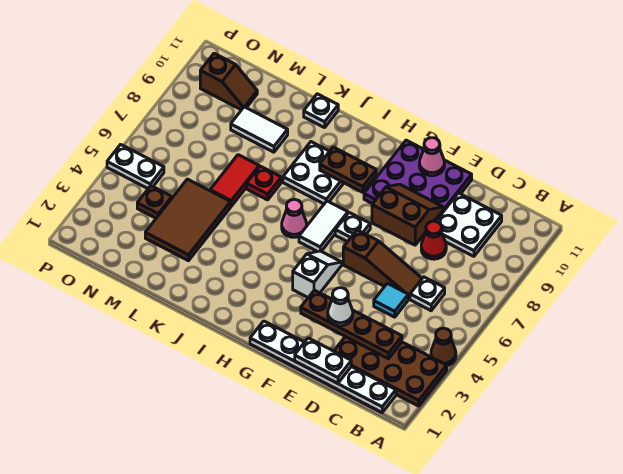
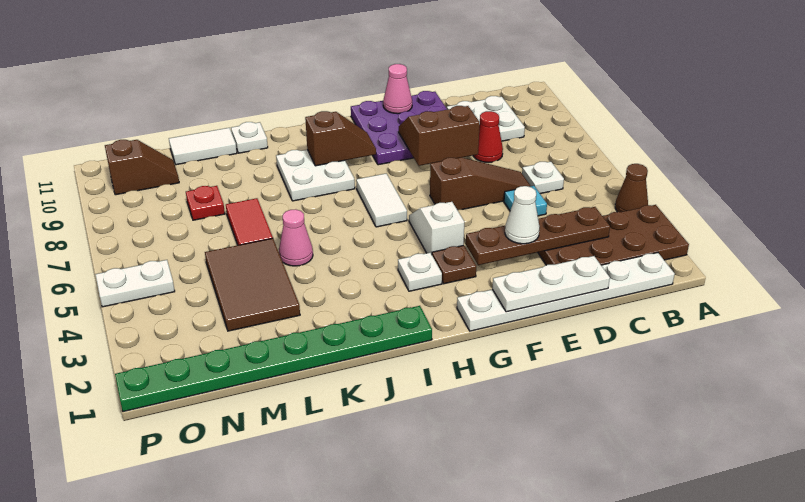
white 1x2 plate [295,338,351,384] -> white 1x3 plate [492,256,610,312]
white 1x1 plate [335,213,370,242] -> white 1x1 plate moved to [398,253,442,291]
brown 1x2 plate [320,147,376,192] -> brown 1x2 slope [305,111,376,166]
none -> green 1x8 plate [115,306,432,412]
pink 1x1 cone [282,199,307,237] -> pink 1x1 cone moved to [279,209,313,266]
red 1x1 plate [247,166,281,200] -> red 1x1 plate moved to [186,186,225,220]
white 1x2 tile [231,107,288,152] -> white 1x2 tile moved to [169,128,237,165]
brown 1x1 plate [137,186,172,218] -> brown 1x1 plate moved to [432,245,476,284]

